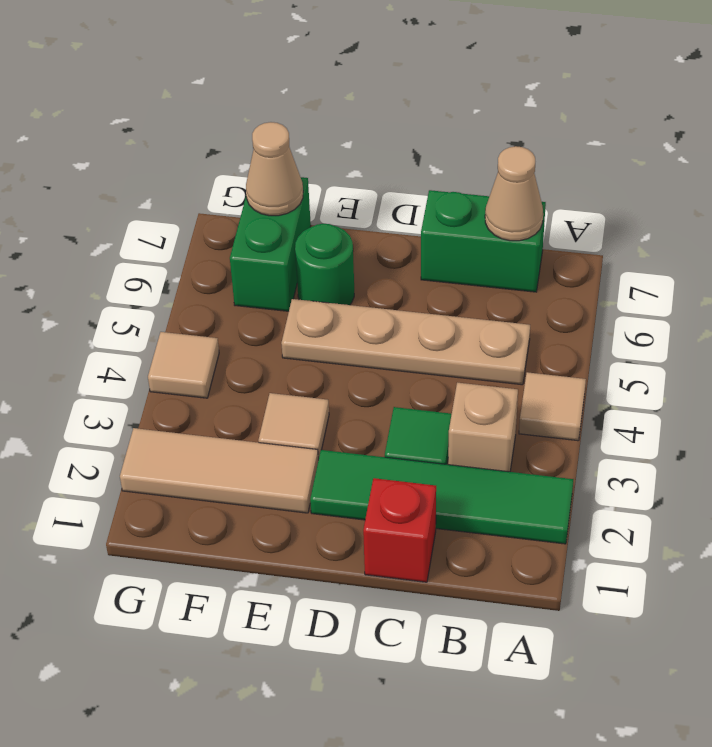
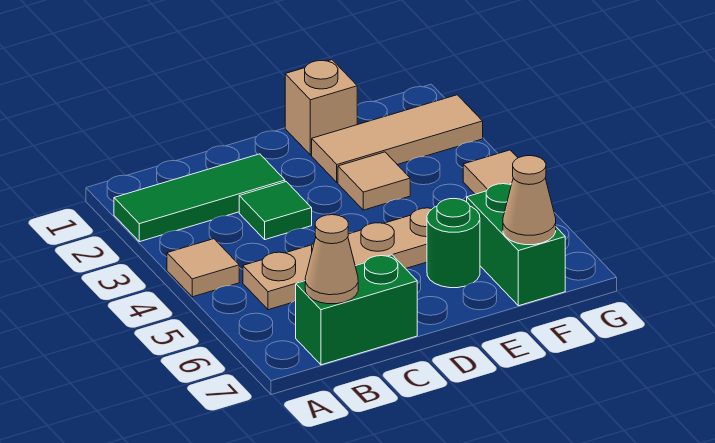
green 1x4 tile [310,450,574,544] -> green 1x3 tile [114,154,285,242]
tan 1x1 brick [448,383,518,472] -> tan 1x1 brick moved to [285,60,357,155]
red 1x1 brick [363,478,436,582] -> none

